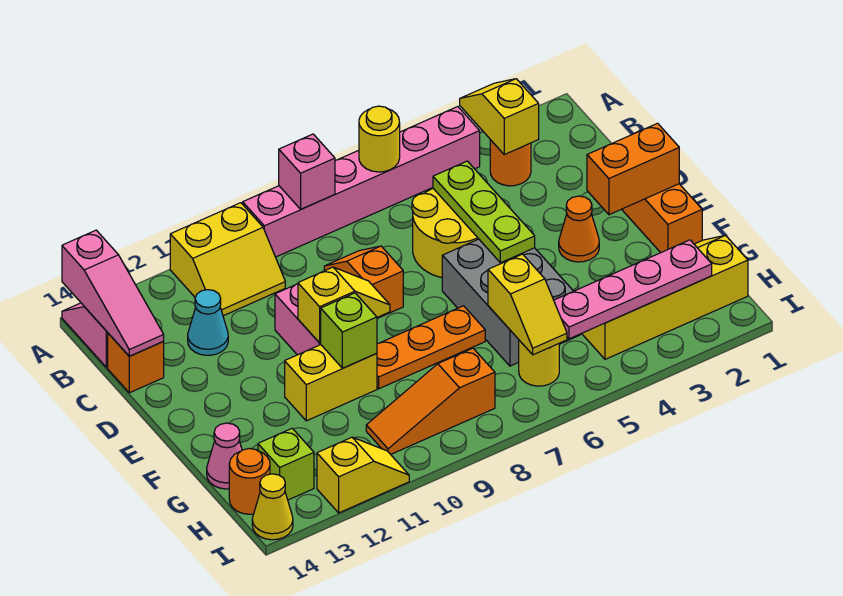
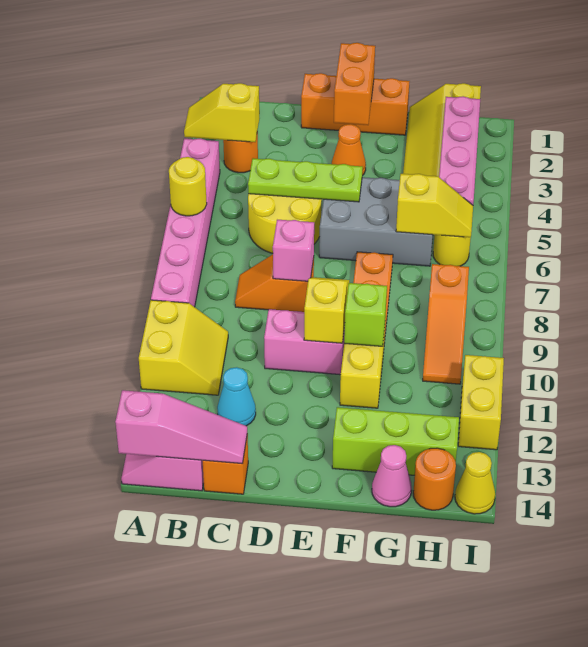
pink 1x1 brick [279,134,335,209] -> pink 1x1 brick moved to [273,220,314,281]
lime 1x1 brick [258,428,314,500] -> lime 1x3 brick [332,407,459,475]
yellow 1x2 slope [317,437,409,513] -> yellow 1x2 brick [458,355,504,450]

